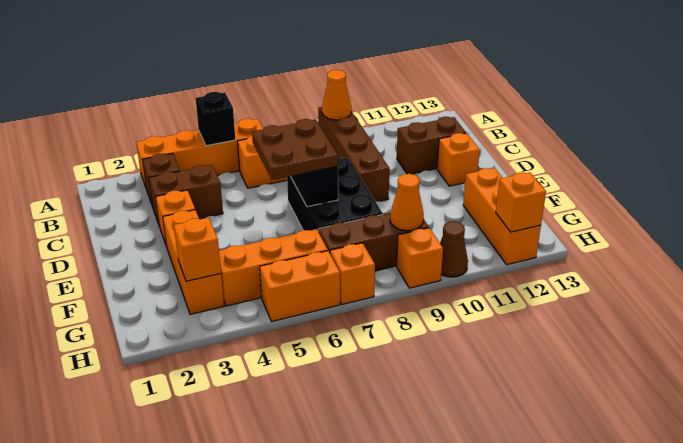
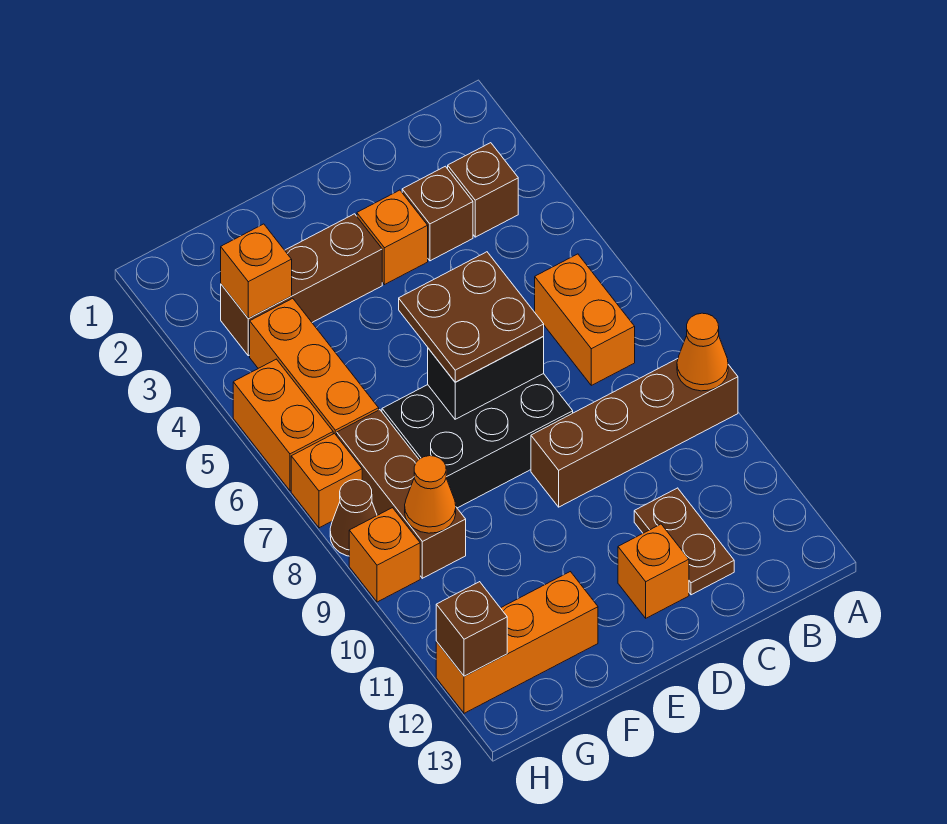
orange 1x4 brick [136,119,263,187] -> none
black 1x1 brick [196,92,235,146] -> none
brown 1x2 brick [149,165,223,226] -> brown 1x1 brick [402,166,473,261]
brown 1x2 brick [397,117,466,174] -> brown 1x2 plate [634,488,734,595]
orange 1x3 brick [163,210,224,314] -> brown 1x3 brick [221,214,382,356]
brown 1x1 cone [440,221,468,277] -> brown 1x1 cone moved to [330,480,377,556]
orange 1x1 brick [496,172,546,232] -> brown 1x1 brick [436,582,507,676]

